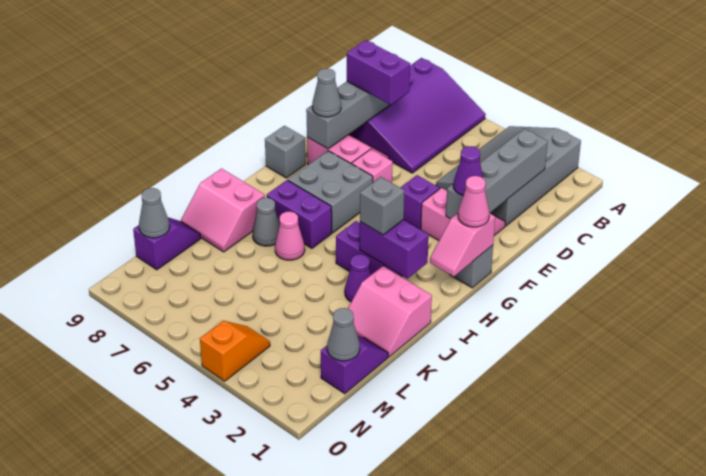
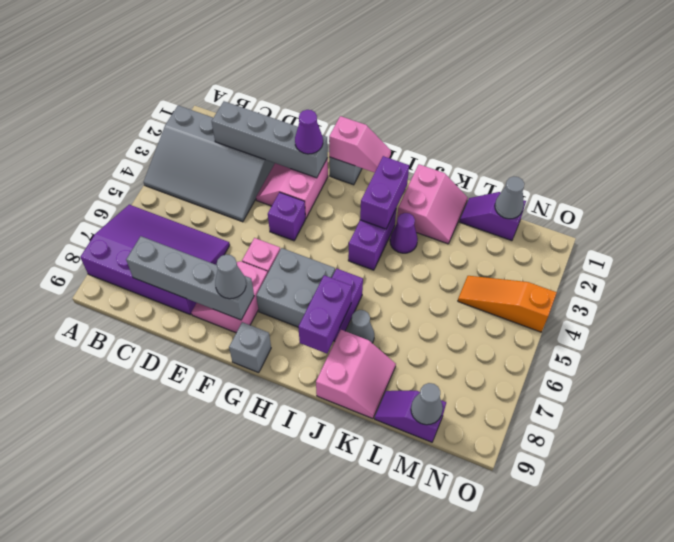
purple 1x2 brick [347,40,410,105] -> purple 1x2 brick moved to [298,275,352,354]
pink 1x1 cone [458,176,489,227] -> none
grey 1x1 brick [360,177,404,235] -> none
pink 1x1 cone [275,212,305,260] -> none
orange 1x2 slope [200,321,270,381] -> orange 1x3 slope [458,276,557,332]

